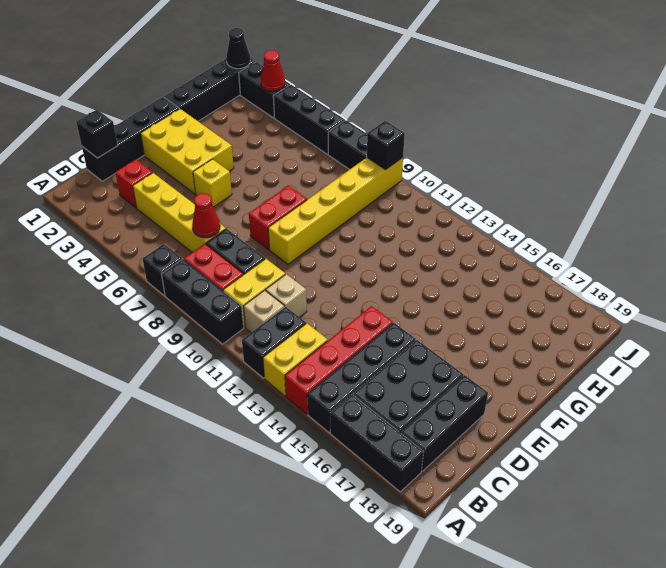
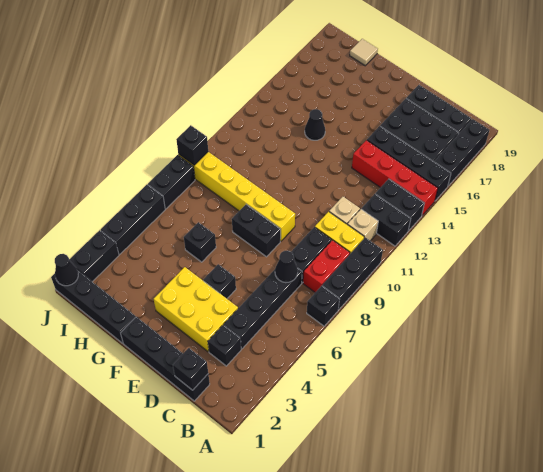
yellow 1x2 brick [263,323,328,396] -> black 1x2 brick [375,179,424,231]
red 1x1 brick [115,160,152,208] -> black 1x1 brick [208,325,241,366]
yellow 1x4 brick [133,173,226,252] -> black 1x4 brick [224,268,302,349]
red 1x1 cone [192,193,220,238] -> black 1x1 cone [275,251,298,283]
yellow 2x3 brick [141,109,234,194] -> yellow 2x3 brick turned to [154,267,238,352]
yellow 1x1 brick [193,159,232,207] -> black 1x1 brick [203,264,236,298]
red 1x2 brick [249,186,307,250] -> black 1x2 brick [232,204,281,257]
none -> black 1x1 brick [184,222,216,262]
none -> black 1x1 cone [305,109,325,140]
none -> tan 1x1 tile [350,39,378,66]
red 1x1 cone [261,50,285,91] -> none

